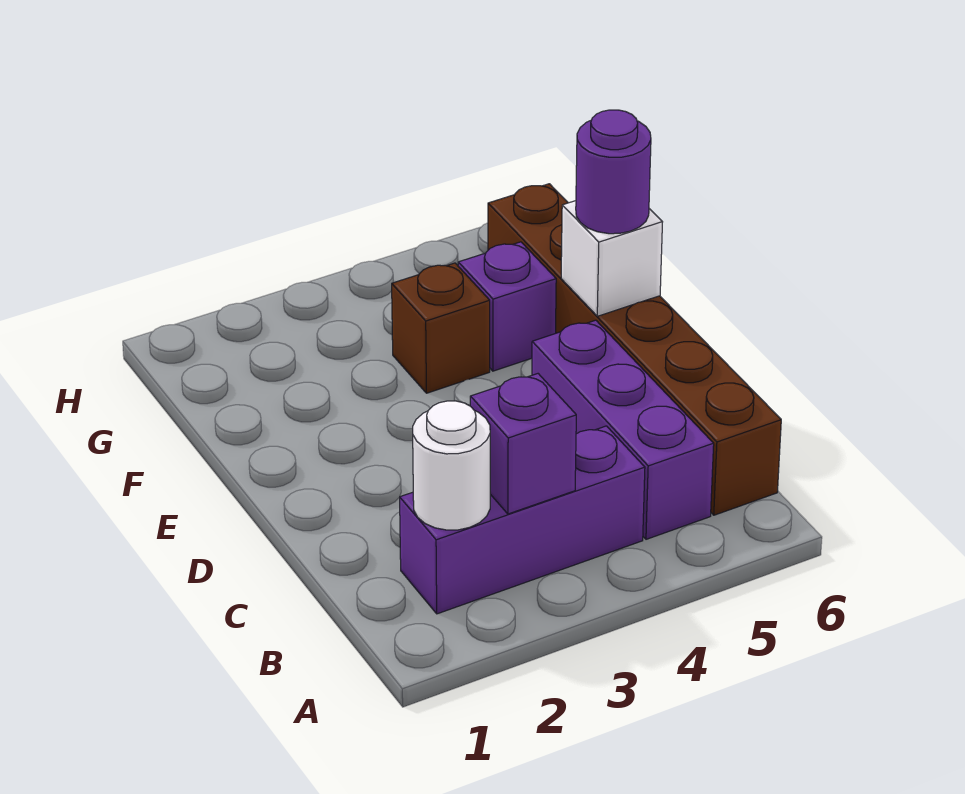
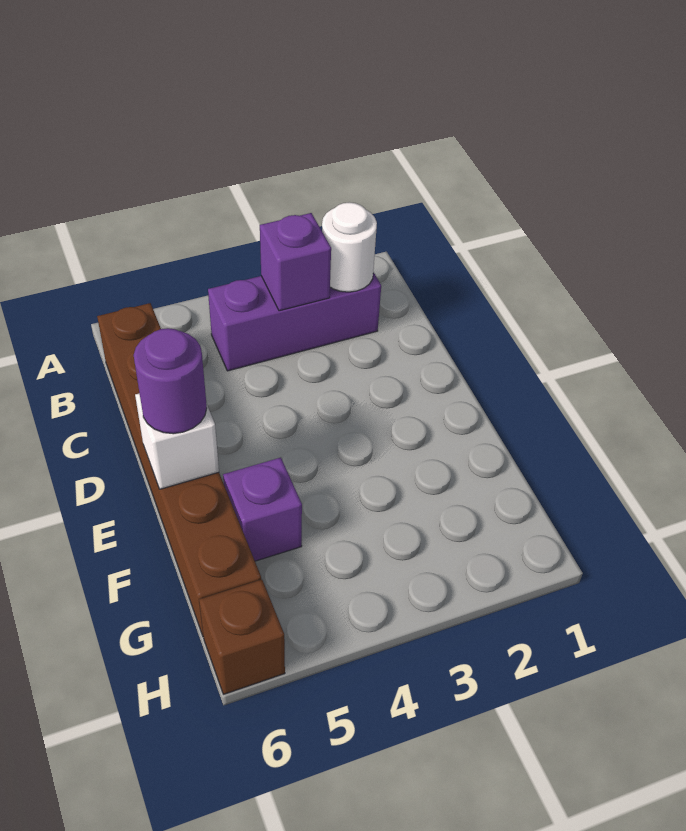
purple 1x3 brick [532,320,714,539] -> none
brown 1x1 brick [392,263,490,393] -> brown 1x1 brick moved to [199,579,285,694]

